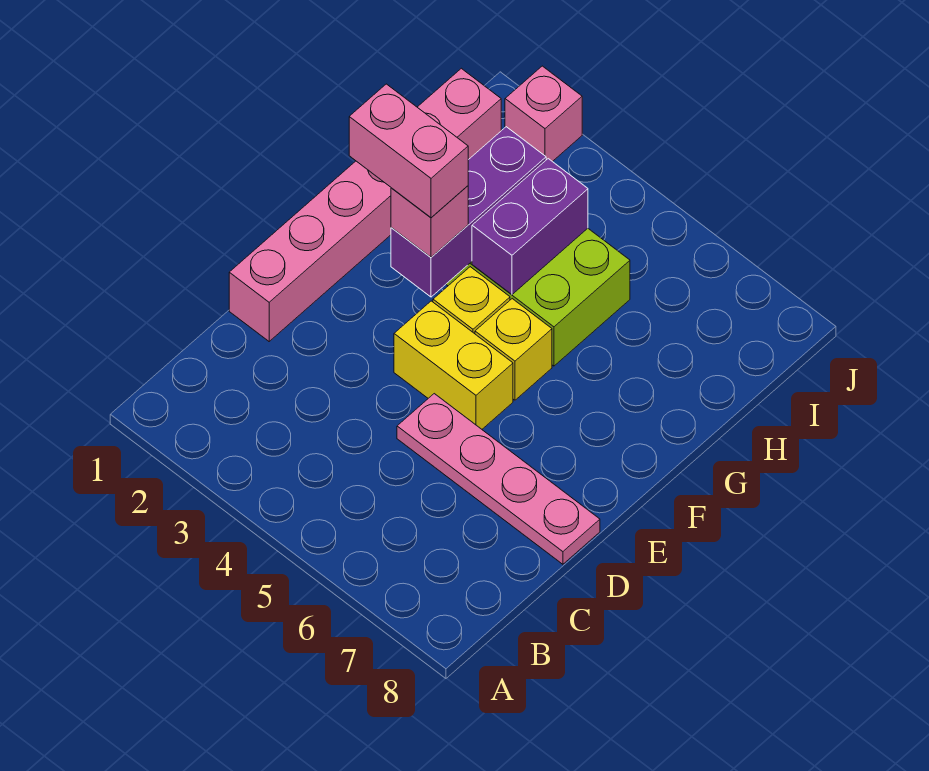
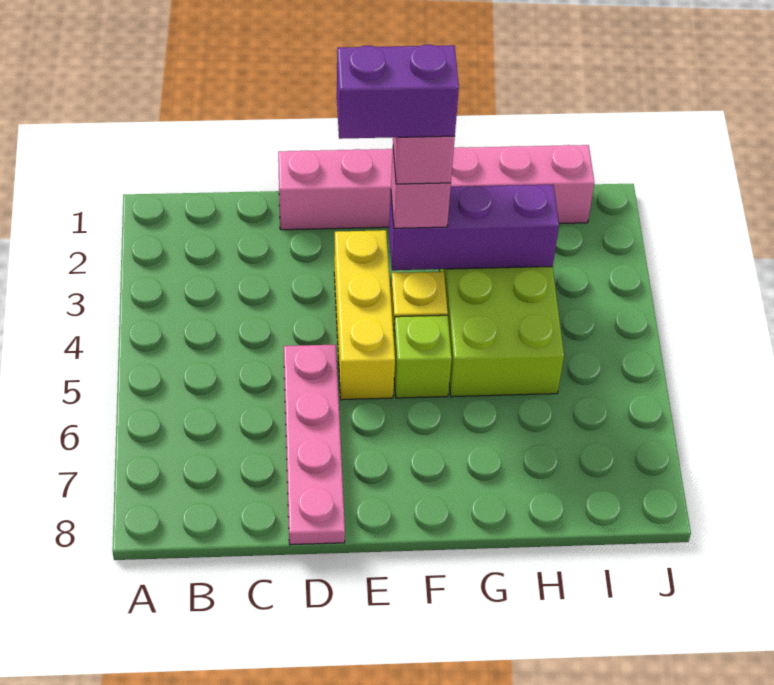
yellow 1x2 brick [394,301,513,429] -> yellow 1x3 brick [334,230,395,400]
yellow 1x1 brick [475,299,552,400] -> lime 1x1 brick [394,315,452,398]
purple 1x2 brick [472,159,588,295] -> purple 1x2 brick moved to [337,45,459,139]
pink 1x1 brick [505,66,582,162] -> none

